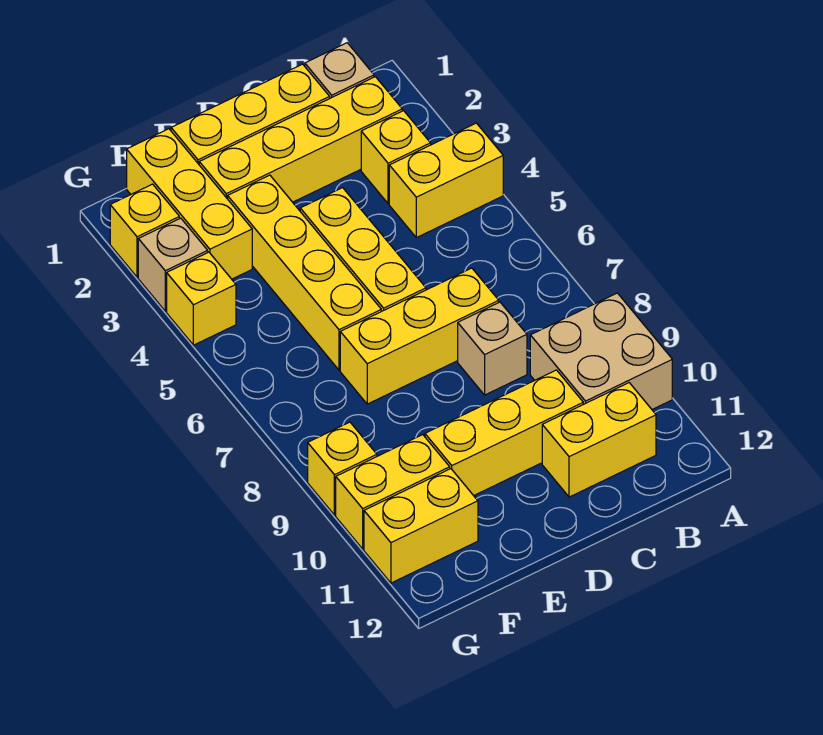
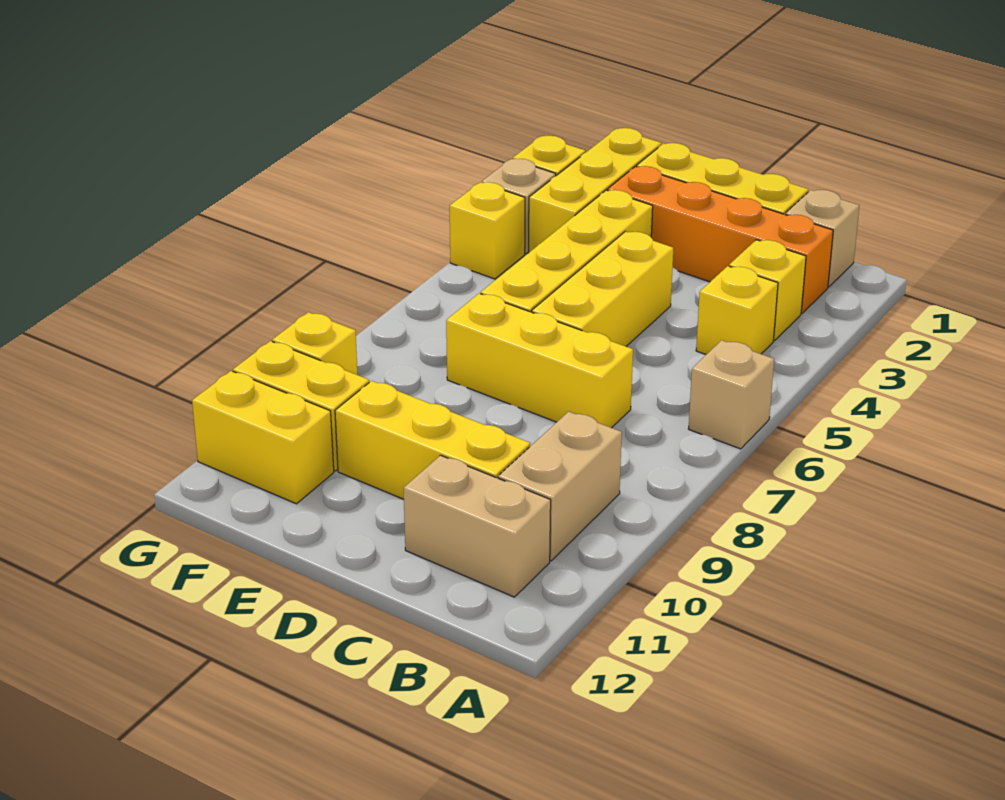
yellow 1x2 brick [389,123,503,238] -> yellow 1x1 brick [696,266,778,355]
tan 2x2 brick [530,293,672,409] -> tan 1x2 brick [498,412,622,561]
yellow 1x4 brick [199,77,402,202] -> orange 1x4 brick [607,166,833,313]
yellow 1x2 brick [542,383,656,497] -> tan 1x2 brick [403,455,551,597]
tan 1x1 brick [458,302,527,395] -> tan 1x1 brick moved to [688,340,774,449]

